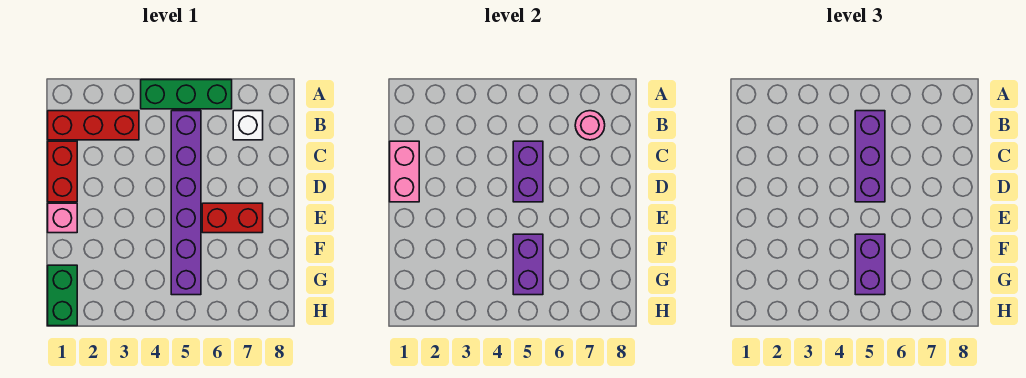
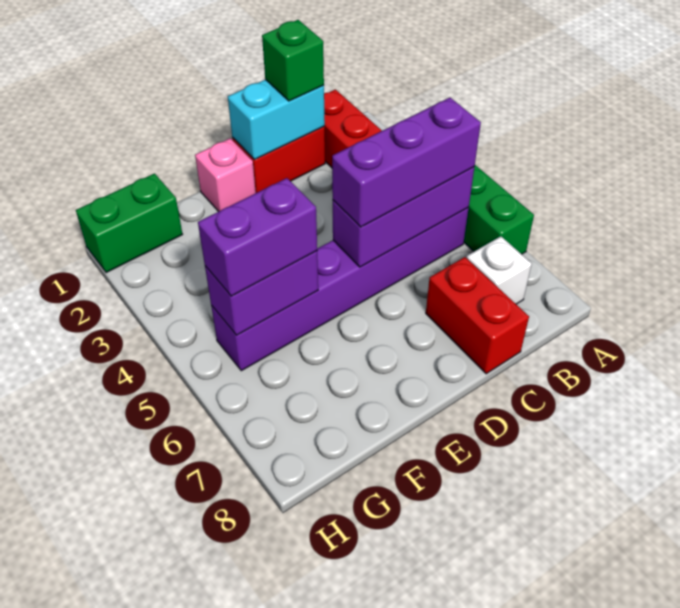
pink 1x1 round brick [575,111,605,140] -> none
pink 1x2 brick [390,141,419,202] -> cyan 1x2 brick [228,79,325,160]
none -> green 1x1 brick [262,20,324,101]
purple 1x2 brick [513,141,543,202] -> purple 1x3 brick [333,167,474,267]
red 1x2 brick [202,203,263,233] -> red 1x2 brick moved to [426,257,529,374]

